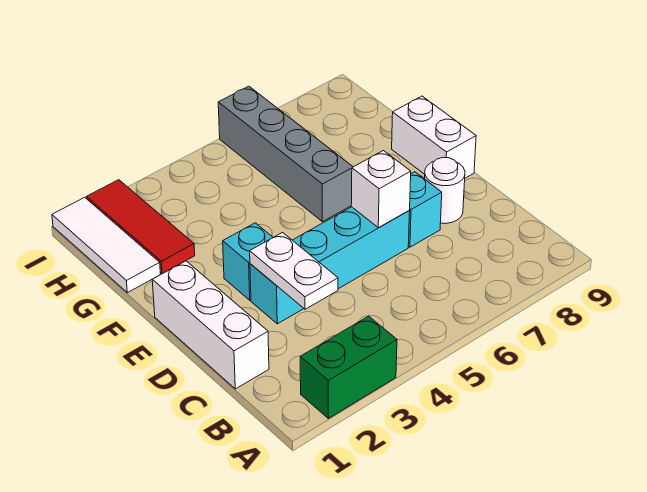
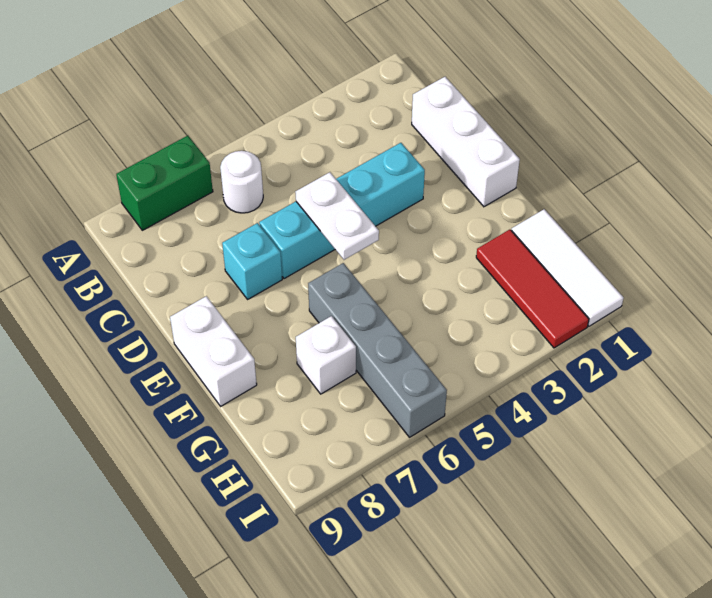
green 1x2 brick [300,316,397,418] -> green 1x2 brick moved to [116,136,213,230]
white 1x2 plate [250,233,338,309] -> white 1x2 plate moved to [295,172,379,260]
white 1x1 brick [351,151,411,228] -> white 1x1 brick moved to [296,316,356,394]
white 1x1 round brick [425,157,465,224] -> white 1x1 round brick moved to [220,151,263,213]
cyan 1x1 brick [223,223,273,300] -> none

